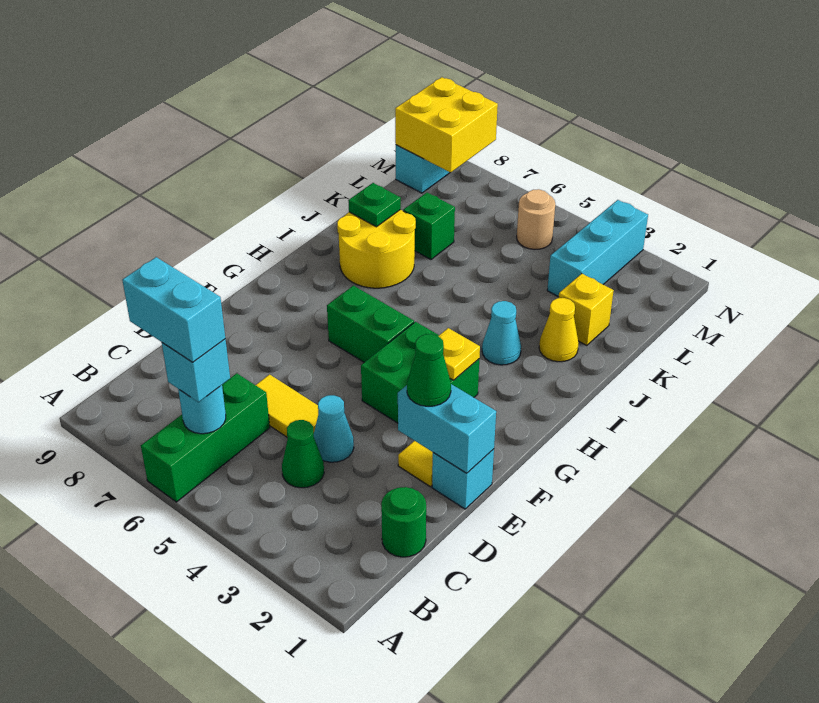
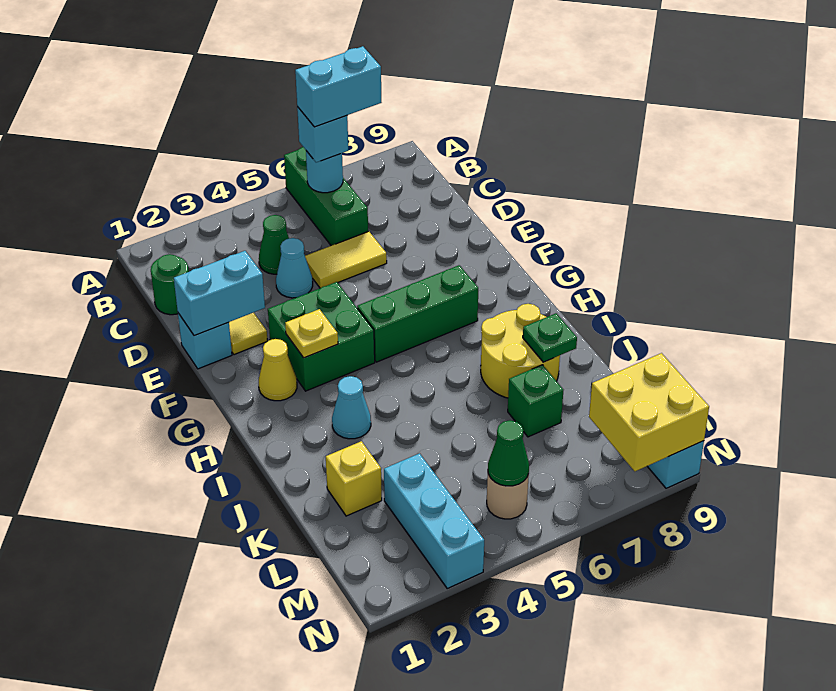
green 1x1 cone [407,334,451,406] -> green 1x1 cone moved to [488,421,529,486]
green 1x2 brick [327,286,414,362] -> green 1x3 brick [357,265,478,362]
yellow 1x1 cone [539,298,579,362] -> yellow 1x1 cone moved to [259,339,297,401]

